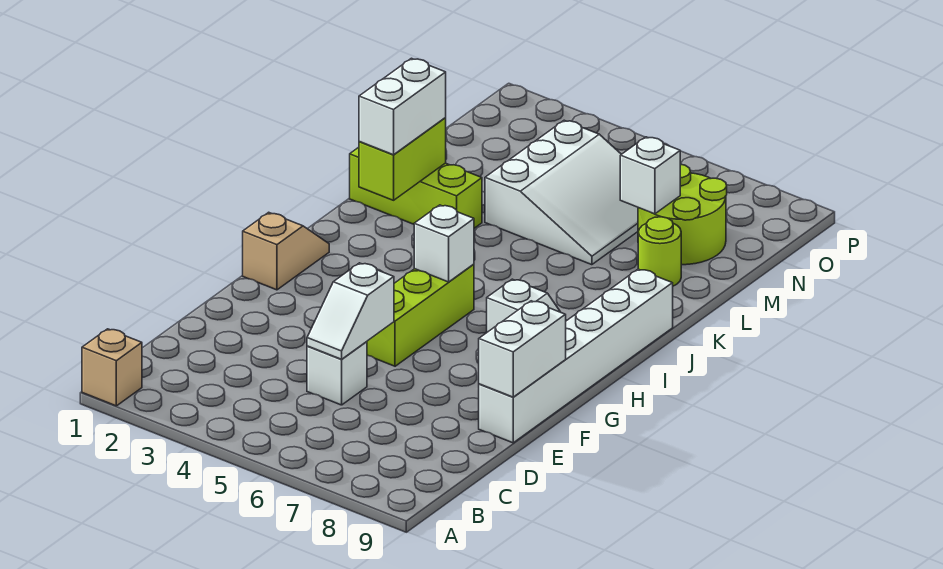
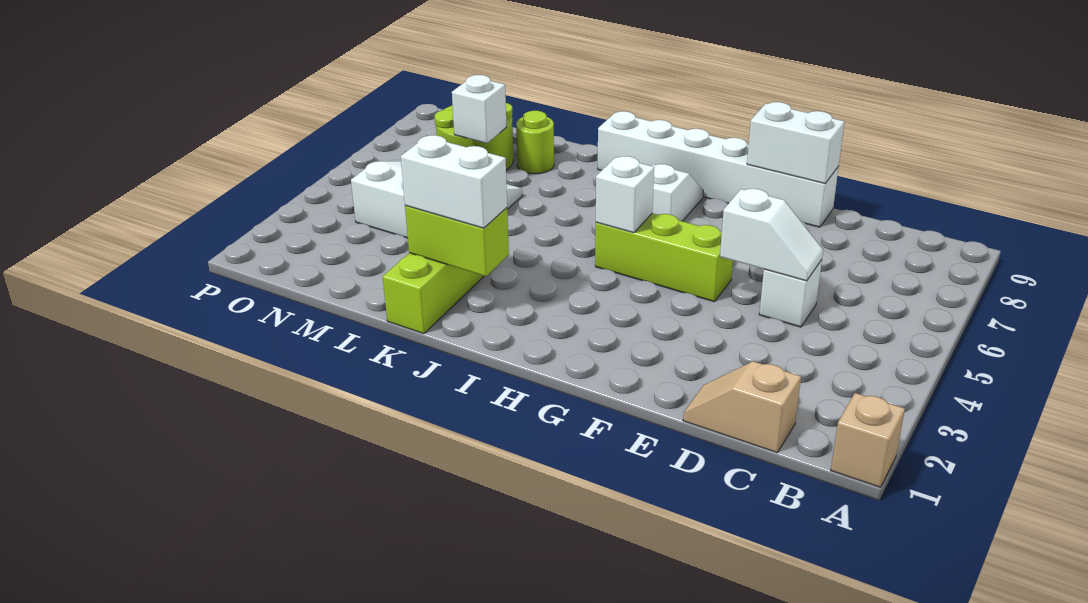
tan 1x2 slope [243,212,329,290] -> tan 1x2 slope moved to [683,361,801,453]

